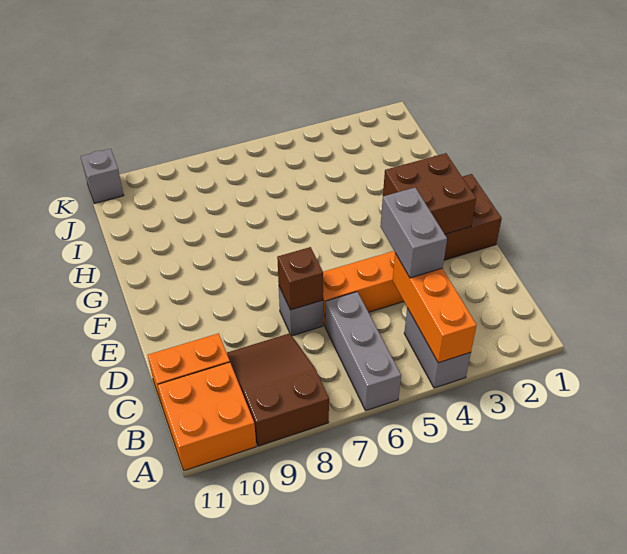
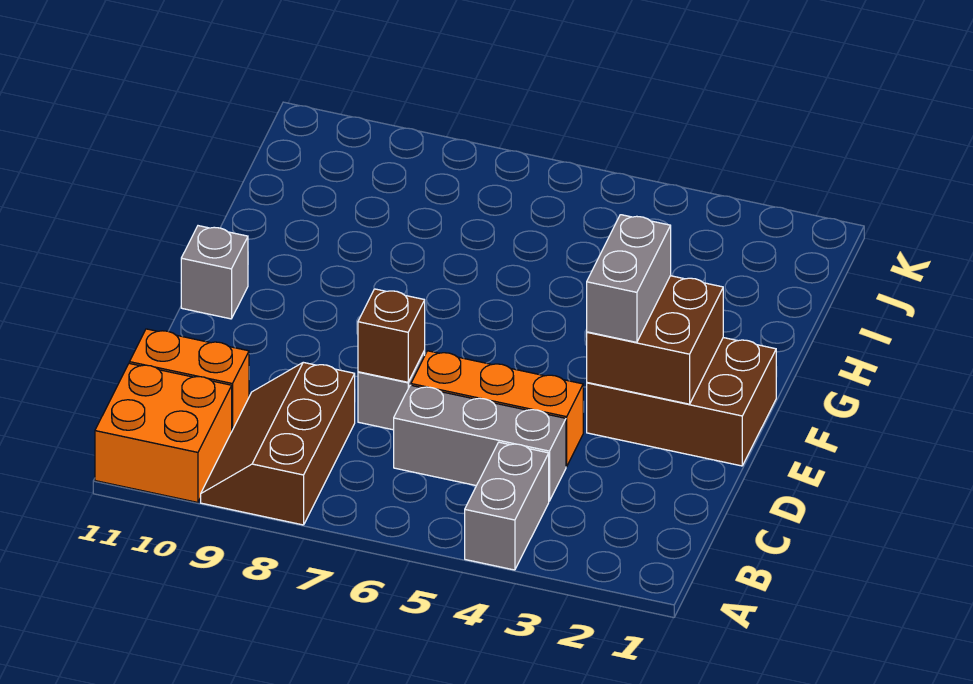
orange 1x3 brick [393,253,477,363] -> none
grey 1x3 brick [325,292,401,411] -> grey 1x3 brick turned to [394,385,566,501]
brown 2x3 slope [227,333,329,446] -> brown 2x3 slope turned to [201,362,355,525]
grey 1x2 brick [380,188,447,278] -> grey 1x2 brick moved to [587,215,671,342]
grey 1x1 brick [81,149,124,204] -> grey 1x1 brick moved to [181,226,248,319]

